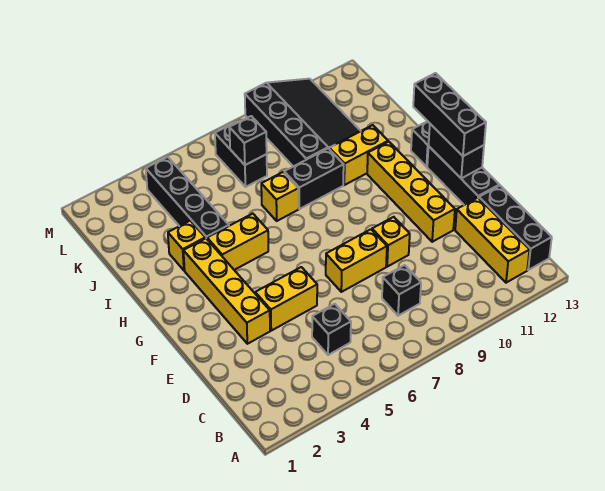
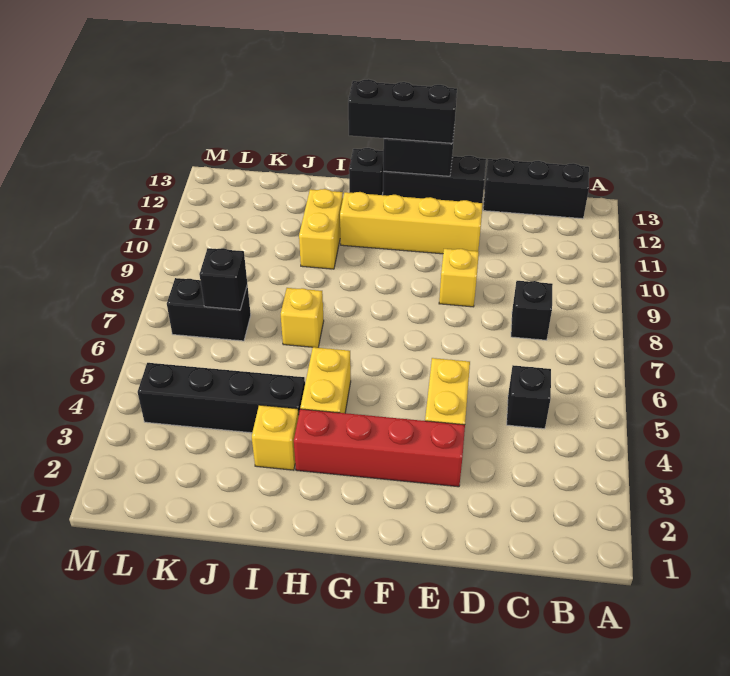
yellow 1x3 brick [455,198,529,283] -> none
yellow 1x4 brick [183,238,270,344] -> red 1x4 brick [294,409,465,487]
yellow 1x2 brick [326,229,387,292] -> none
black 1x2 brick [284,148,344,209] -> none
black 3x4 slope [245,79,360,166] -> none

